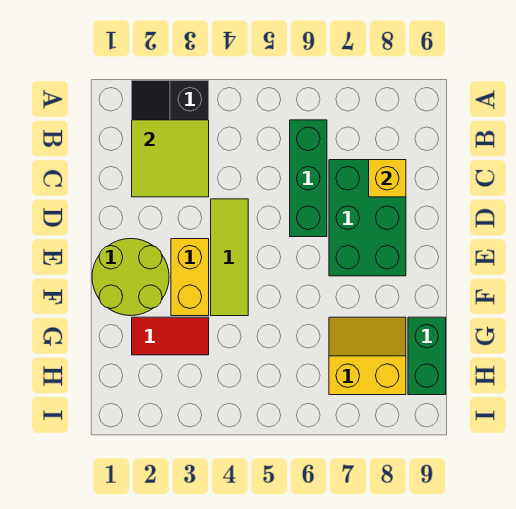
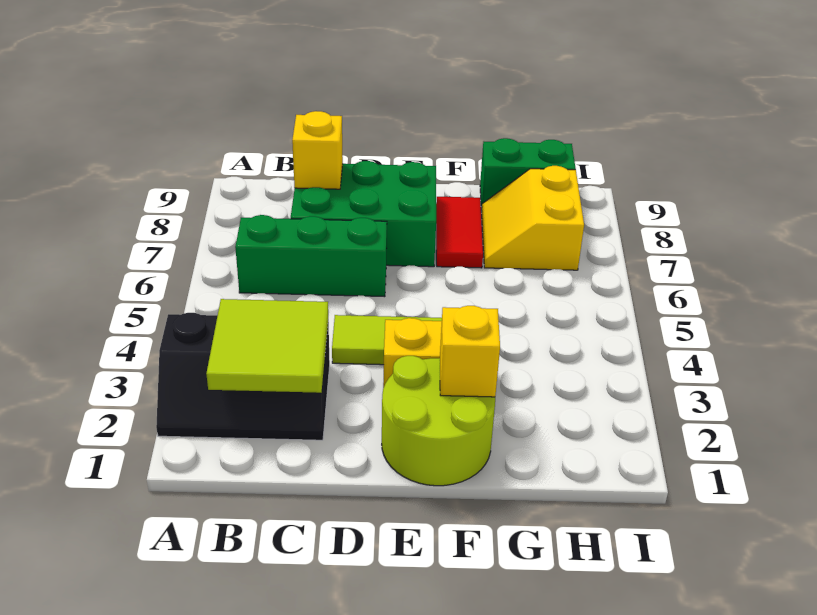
none -> yellow 1x1 brick [440,306,500,397]
red 1x2 tile [132,317,209,355] -> red 1x2 tile moved to [436,197,483,268]

